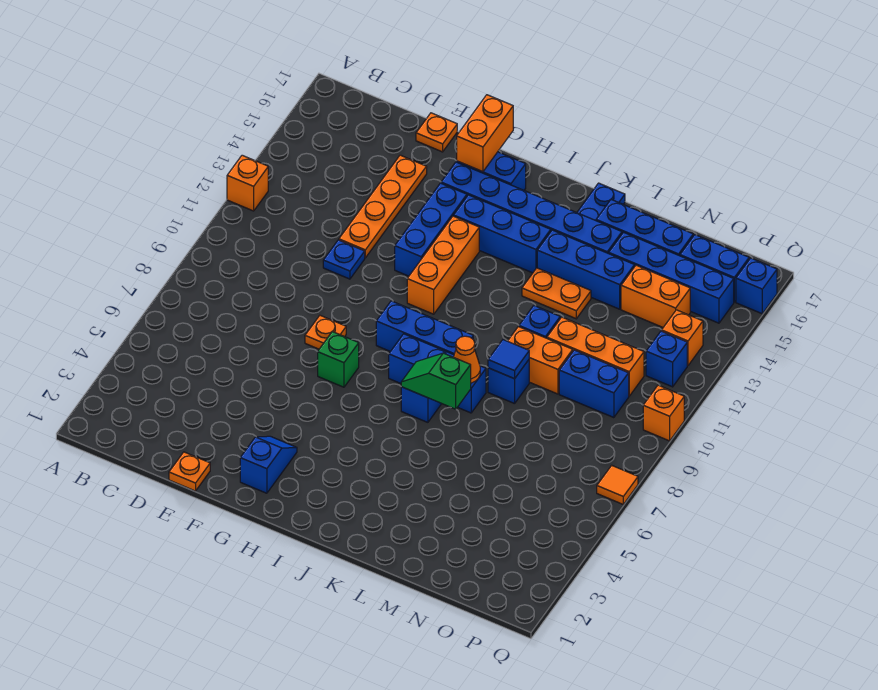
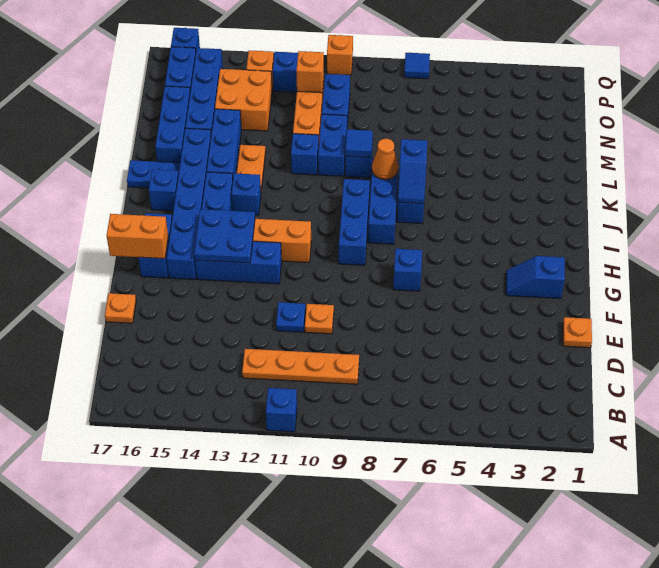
none -> blue 1x1 brick [266,388,297,432]
orange 1x1 brick [227,155,268,211] -> orange 1x1 brick moved to [296,51,324,93]
orange 1x4 plate [339,155,427,258] -> orange 1x4 plate moved to [242,349,359,384]
orange 1x1 plate [305,316,346,349] -> orange 1x1 plate moved to [305,304,334,334]
green 1x1 brick [318,332,359,387] -> blue 1x1 brick [393,249,422,291]
none -> blue 2x2 plate [194,209,255,263]
green 1x2 slope [401,353,471,409] -> blue 1x2 slope [398,139,427,204]
none -> blue 1x1 brick [231,173,261,215]
none -> blue 1x1 brick [149,169,178,211]
orange 1x2 brick [508,327,573,394] -> blue 1x2 brick [318,114,347,176]
orange 1x2 brick [621,265,690,327] -> orange 2x2 brick [215,69,272,131]
orange 1x1 tile [597,465,638,504] -> blue 1x1 tile [404,53,430,79]

